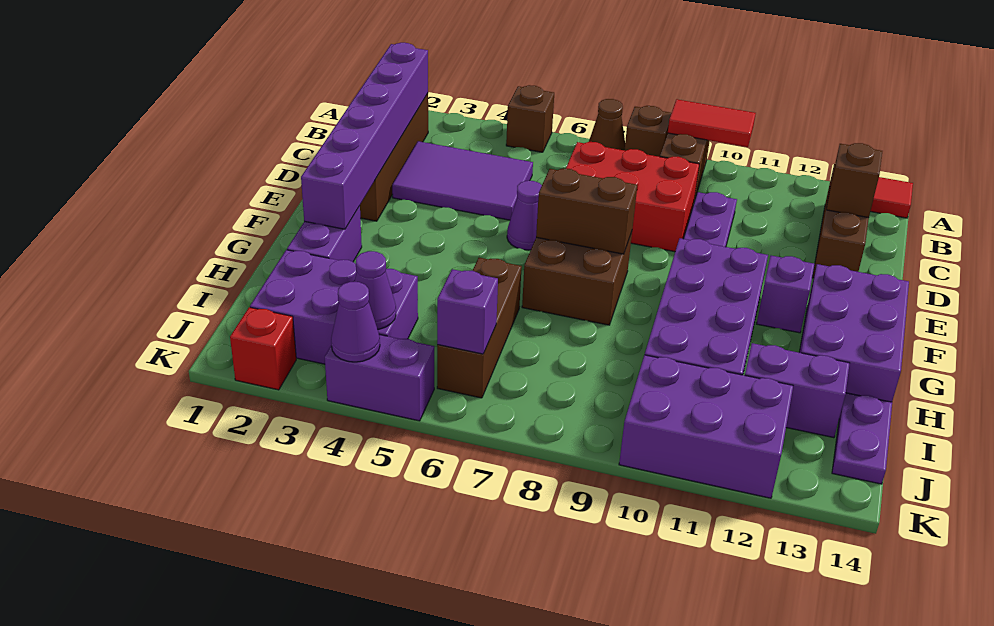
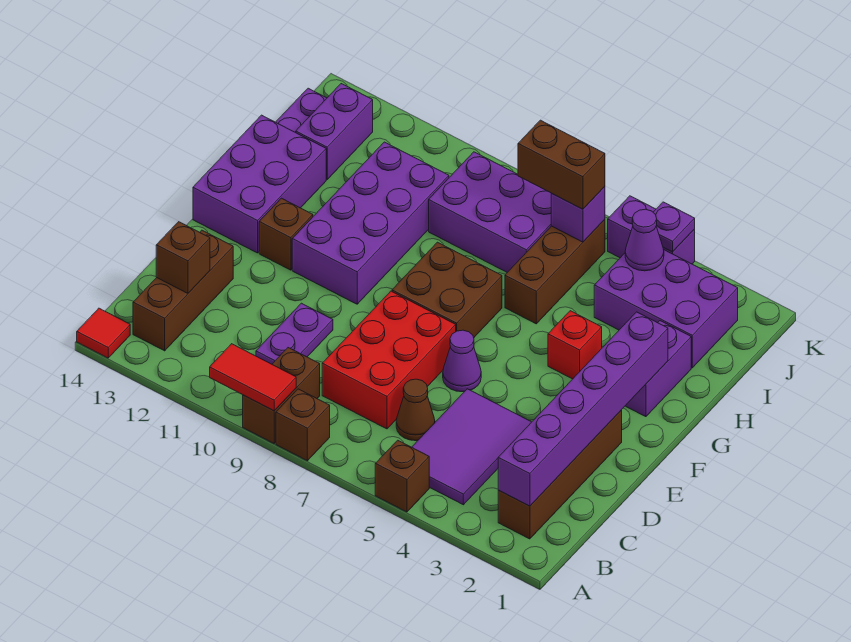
brown 1x1 cone [589,99,625,150] -> brown 1x1 cone moved to [396,379,435,441]
purple 2x3 tile [392,141,533,220] -> purple 2x3 tile turned to [412,389,531,505]
red 2x3 brick [566,142,699,252] -> red 2x3 brick turned to [322,291,456,429]
brown 1x2 brick [536,169,637,254] -> brown 1x2 brick moved to [518,120,605,209]
purple 1x1 brick [757,256,815,333] -> brown 1x1 brick [259,198,313,270]
purple 1x2 brick [745,343,850,438] -> purple 1x2 brick turned to [296,84,373,179]
purple 2x3 brick [619,355,793,498] -> purple 2x3 brick moved to [429,152,552,272]
red 1x1 brick [230,307,296,390] -> red 1x1 brick moved to [548,311,602,379]
purple 1x1 cone [331,281,380,362] -> purple 1x1 plate [653,202,695,252]

